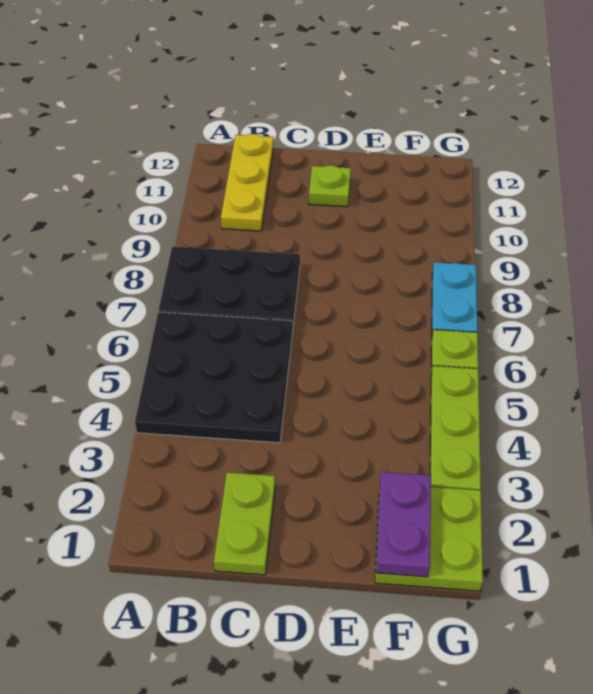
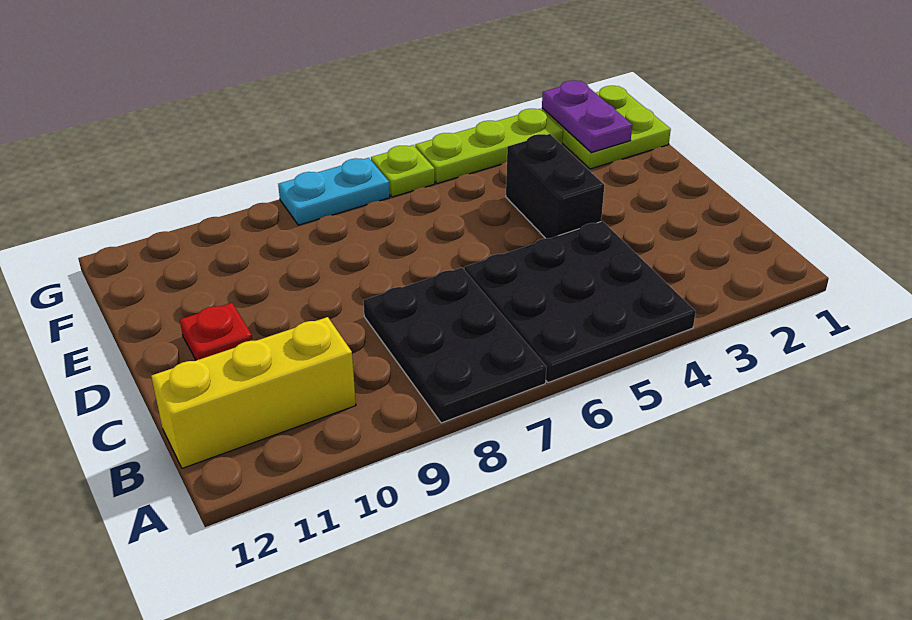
yellow 1x3 plate [221,134,273,231] -> yellow 1x3 brick [151,317,356,468]
lime 1x2 plate [214,472,275,575] -> none
none -> black 1x2 brick [506,134,604,238]
lime 1x1 plate [309,165,351,207] -> red 1x1 plate [180,303,253,360]
purple 1x2 plate [376,472,431,577] -> purple 1x2 plate turned to [542,80,632,153]

